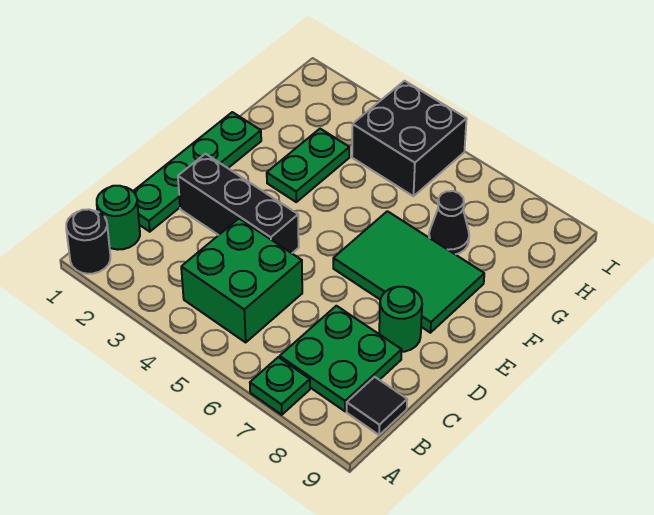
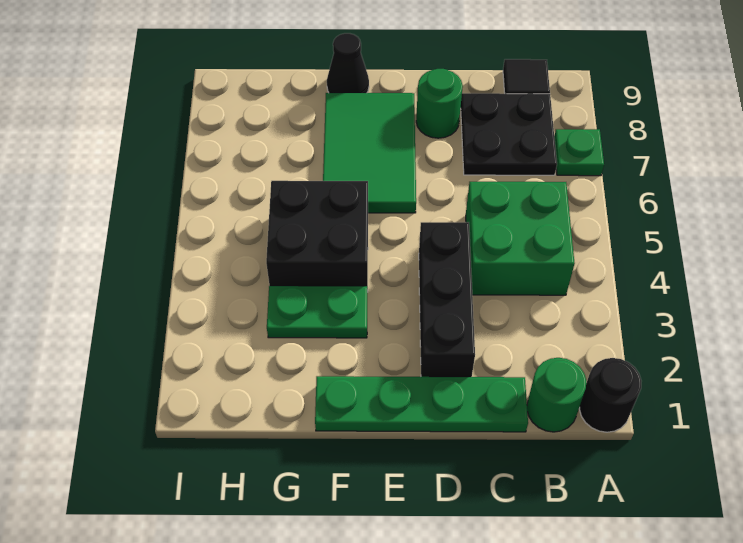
green 2x2 plate [280,306,402,411] -> black 2x2 plate [461,93,557,175]
black 1x1 cone [429,191,469,254] -> black 1x1 cone moved to [327,33,369,93]
black 2x2 brick [352,81,467,196] -> black 2x2 brick moved to [266,181,368,292]

